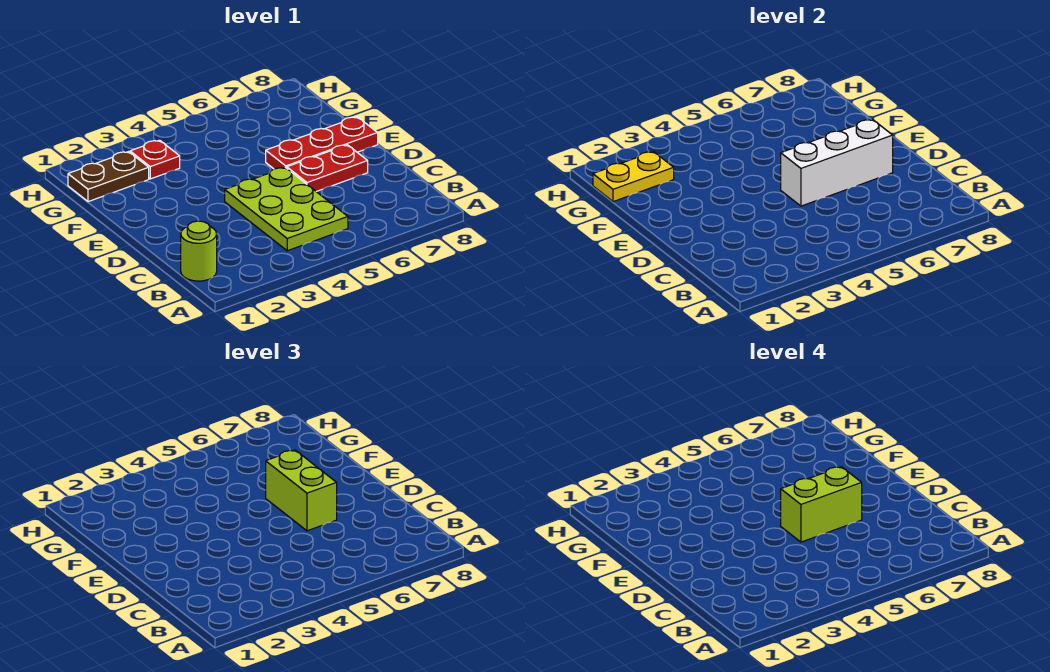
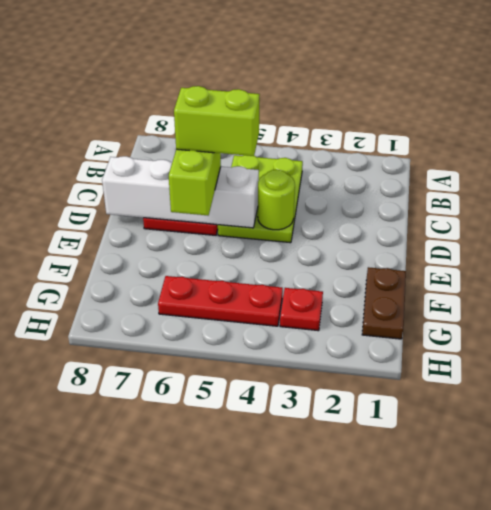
lime 1x1 round brick [181,221,217,281] -> lime 1x1 round brick moved to [258,170,295,230]
white 1x3 brick [781,119,893,206] -> white 1x4 brick [102,156,259,228]
red 1x3 plate [266,117,378,169] -> red 1x3 plate moved to [158,276,283,326]
brown 1x2 plate [68,152,149,202] -> brown 1x2 plate turned to [362,267,406,339]
yellow 1x2 plate [593,152,674,202] -> none

